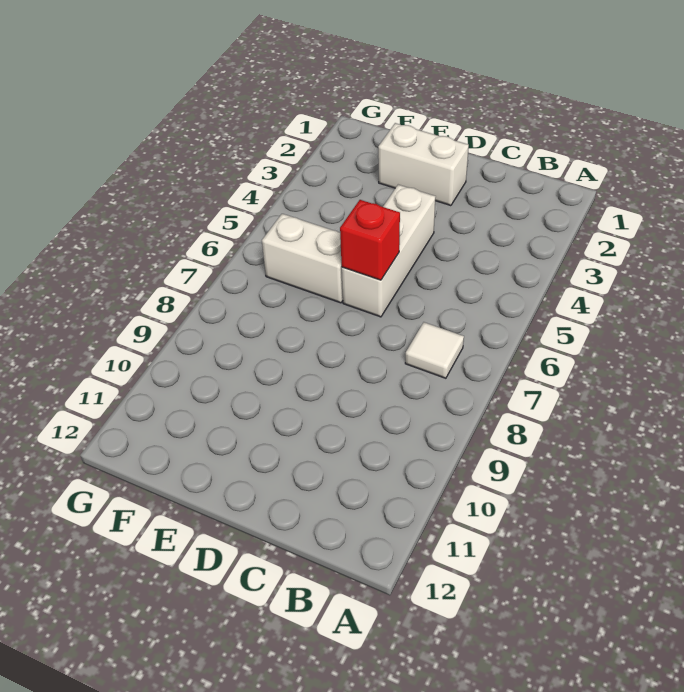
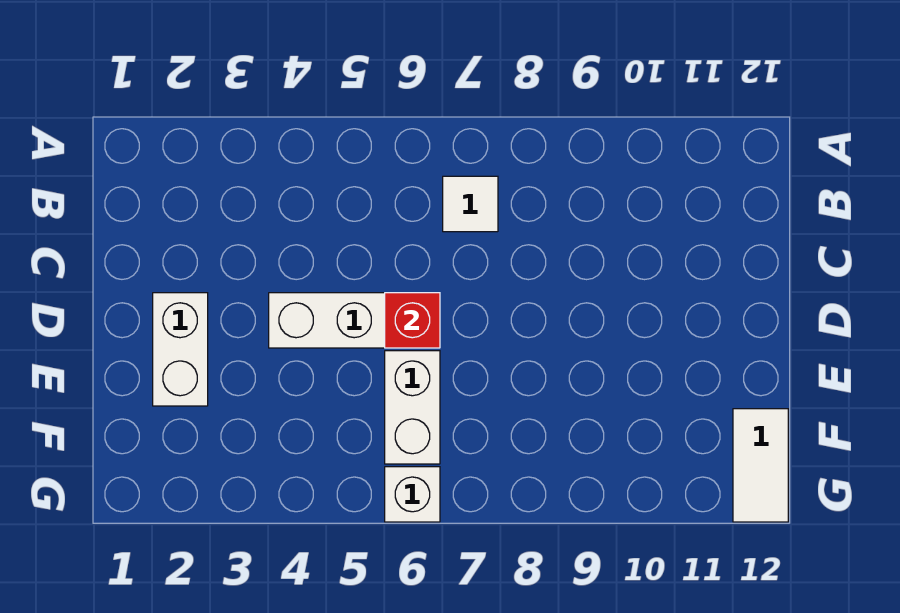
none -> white 1x2 tile [733,409,788,522]
none -> white 1x1 brick [385,467,440,522]

